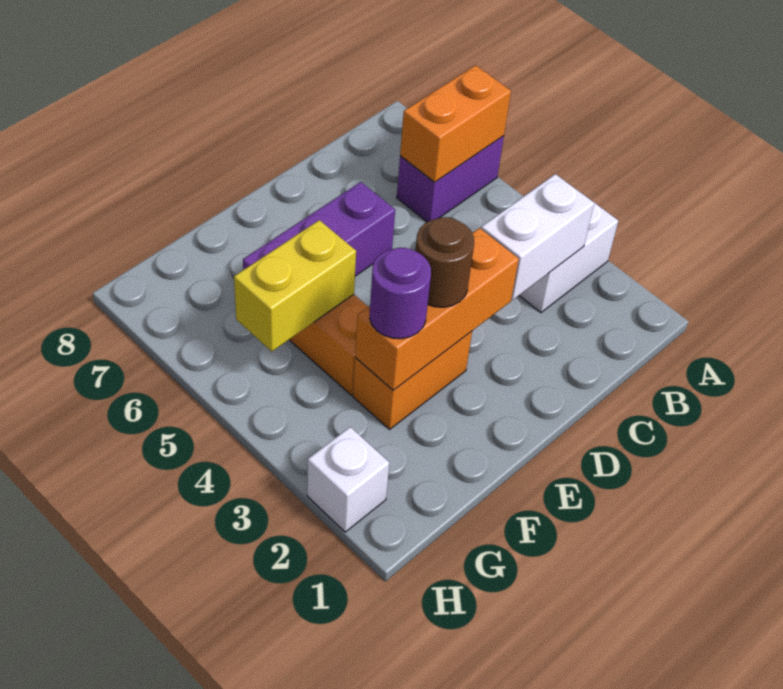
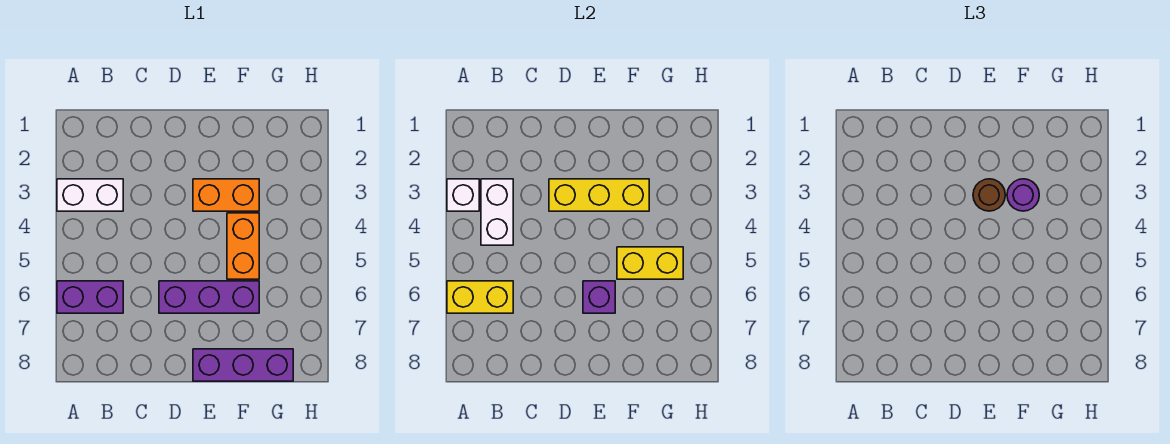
orange 1x2 brick [400,65,511,182] -> yellow 1x2 brick [447,281,513,313]
white 1x2 brick [481,174,594,300] -> white 1x2 brick turned to [481,179,513,245]
orange 1x3 brick [355,228,519,390] -> yellow 1x3 brick [549,179,649,211]
none -> purple 1x1 brick [583,281,615,313]
none -> purple 1x3 brick [193,349,293,381]
white 1x1 brick [307,427,389,532] -> white 1x1 brick moved to [447,179,479,211]

